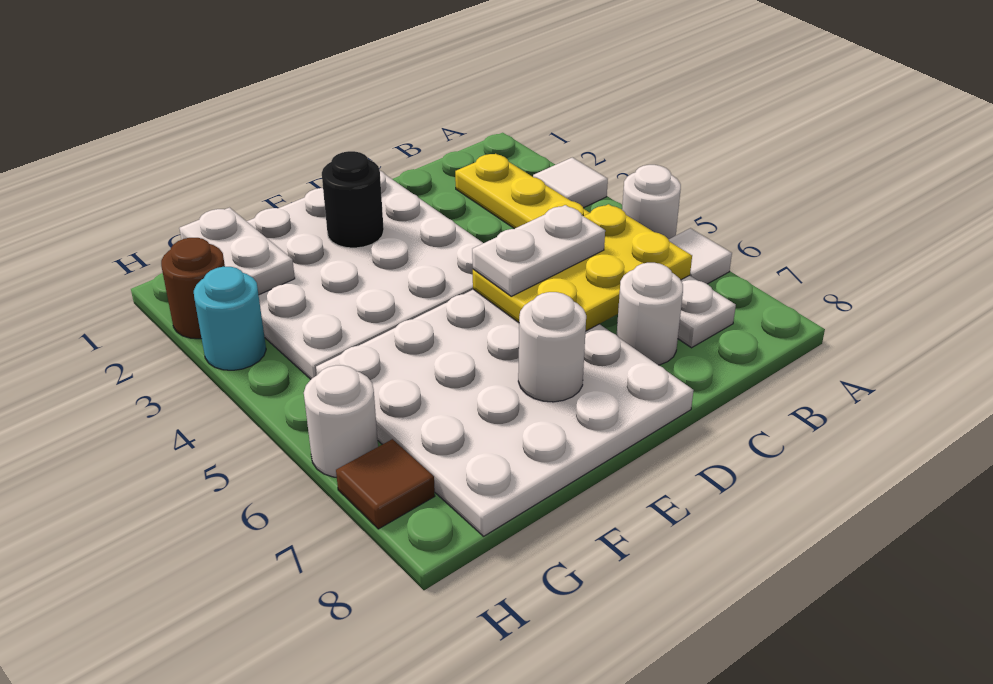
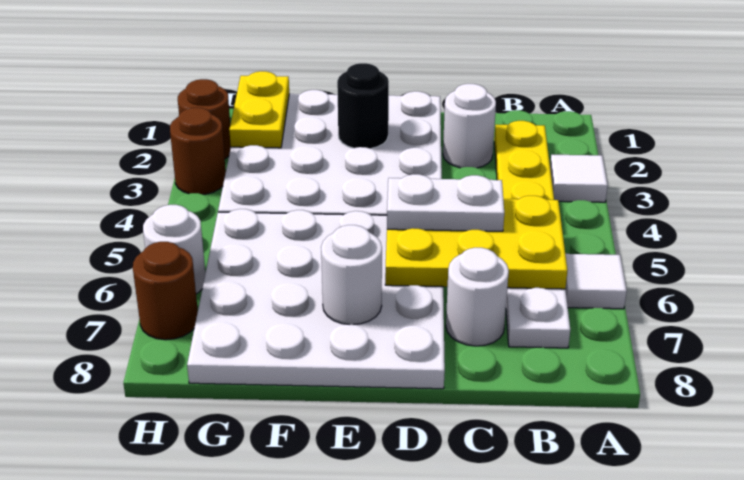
white 1x1 round brick [622,165,681,239] -> white 1x1 round brick moved to [443,84,496,168]
white 1x2 plate [179,208,295,295] -> yellow 1x2 plate [229,71,289,148]
cyan 1x1 round brick [194,267,266,370] -> brown 1x1 round brick [170,108,226,194]
brown 1x1 tile [336,439,435,529] -> brown 1x1 round brick [133,242,198,340]

